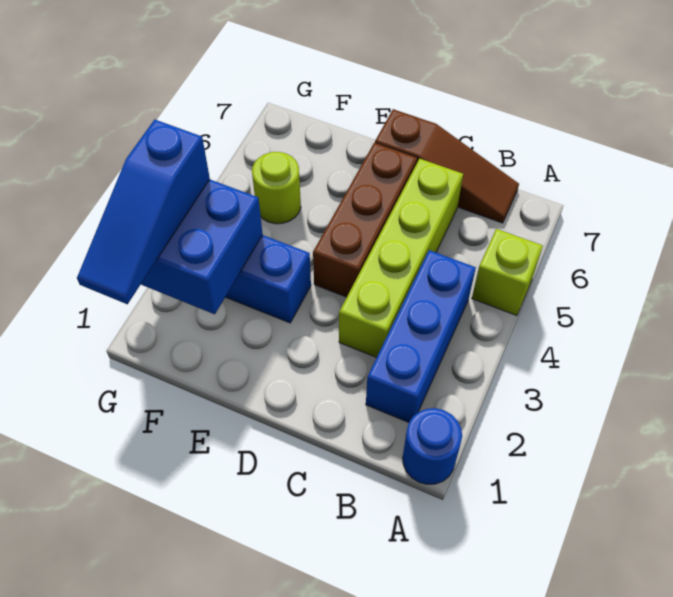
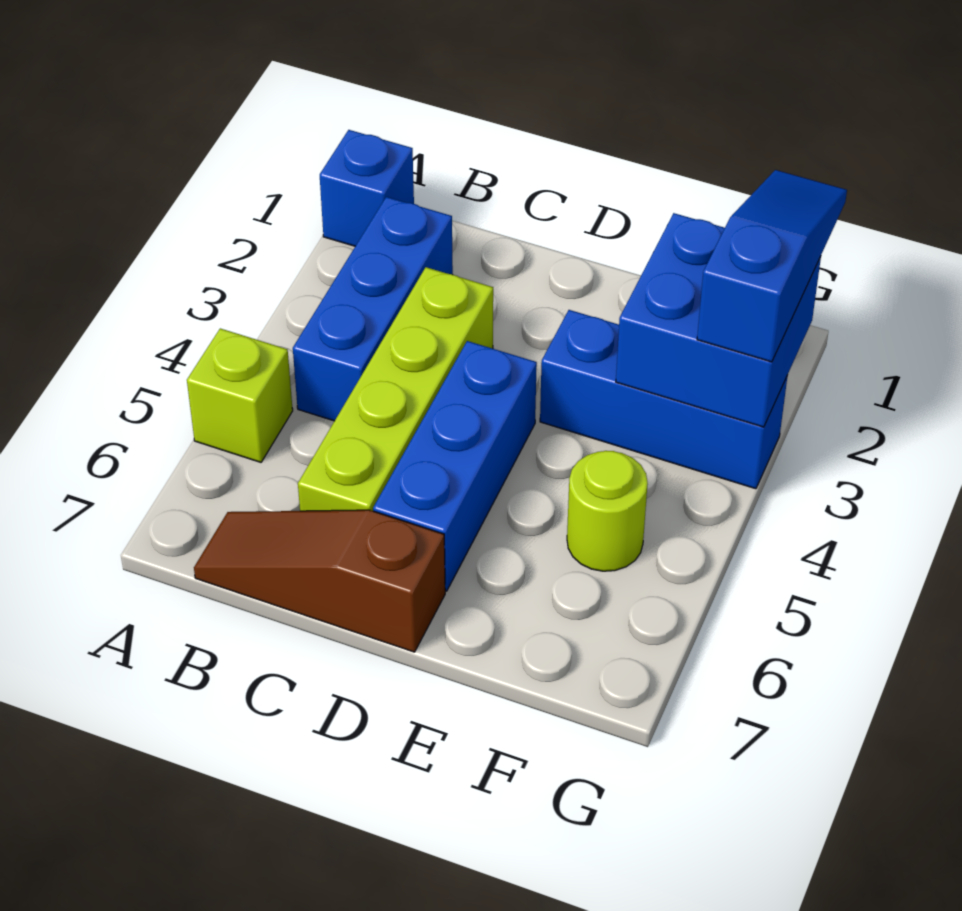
blue 1x1 round brick [403,408,462,484] -> blue 1x1 brick [320,130,414,246]
brown 1x3 brick [313,143,417,297] -> blue 1x3 brick [373,341,537,591]

